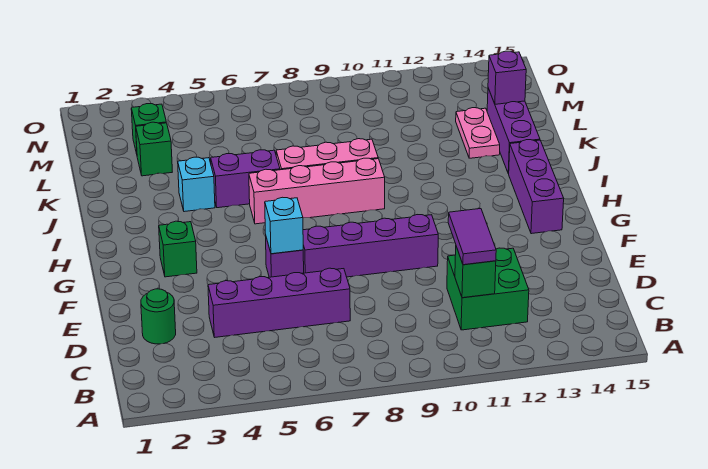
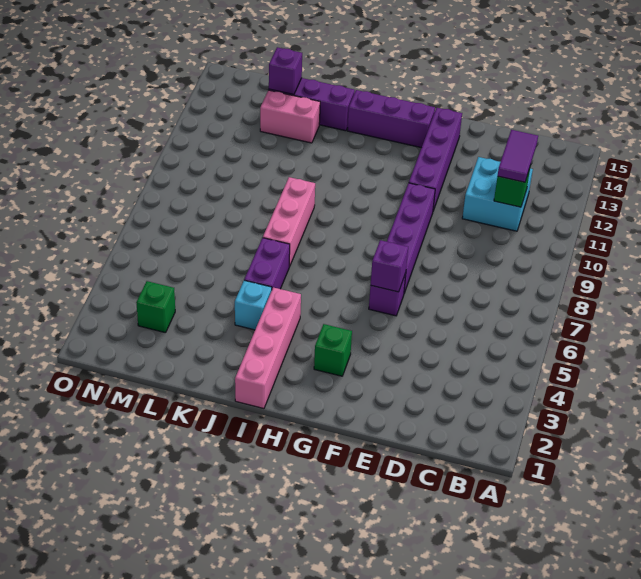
green 2x2 brick [447,248,529,330] -> cyan 2x2 brick [462,157,533,231]
purple 1x2 tile [448,209,496,265] -> purple 1x2 tile turned to [498,130,538,182]
green 1x1 round brick [141,289,176,344] -> none
purple 1x4 brick [208,268,350,337] -> purple 1x4 brick moved to [409,108,462,211]
cyan 1x1 brick [265,197,303,254] -> purple 1x1 brick [371,240,408,292]
pink 1x4 brick [249,158,385,224] -> pink 1x4 brick moved to [235,287,301,409]
pink 1x2 plate [456,108,500,158] -> pink 1x2 brick [260,90,320,143]
green 1x1 brick [136,122,172,176] -> none

